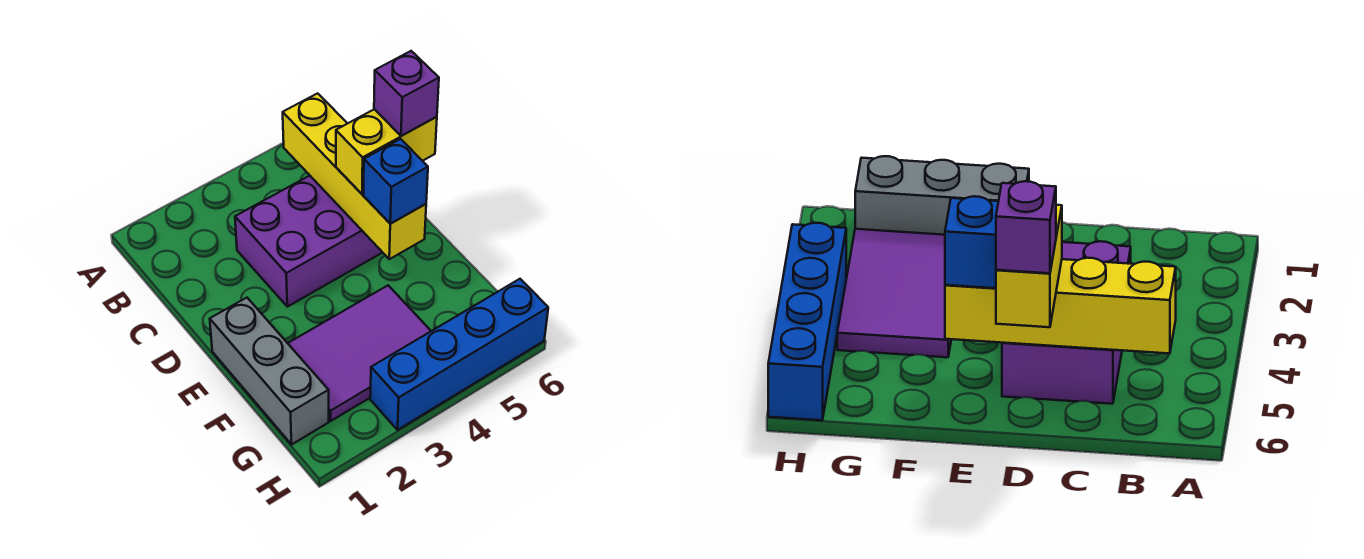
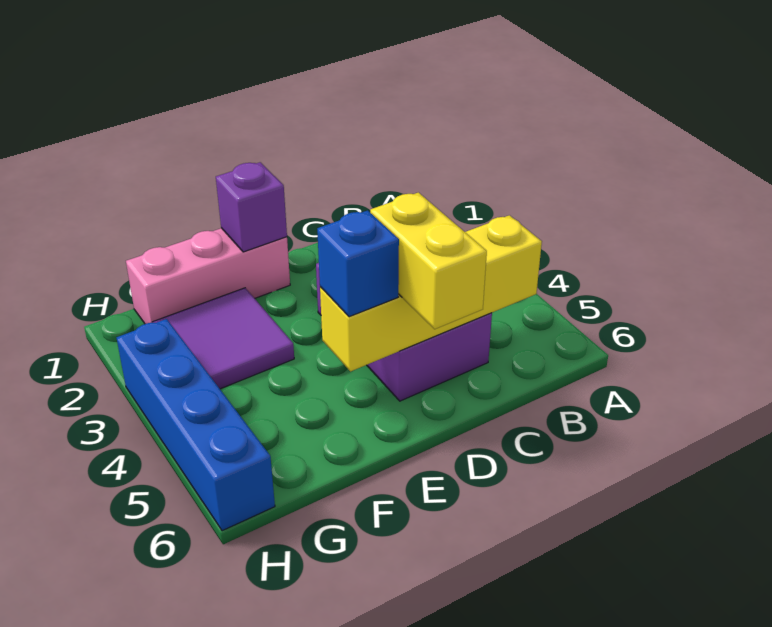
purple 1x1 brick [374,51,439,136] -> purple 1x1 brick moved to [216,162,287,252]
grey 1x3 brick [210,298,329,444] -> pink 1x3 brick [126,228,290,324]
purple 2x3 tile [288,286,431,421] -> purple 2x2 tile [152,288,294,389]

